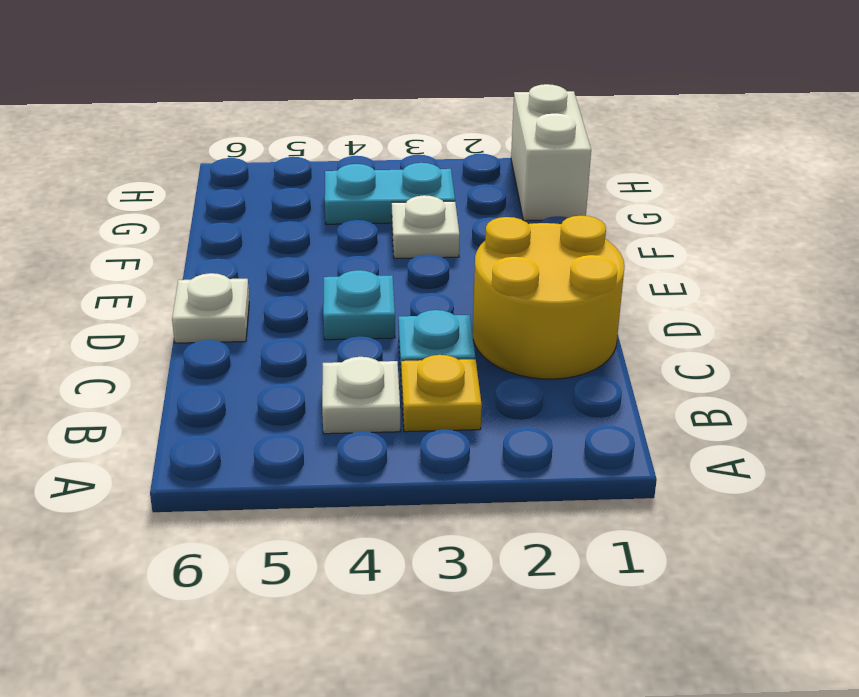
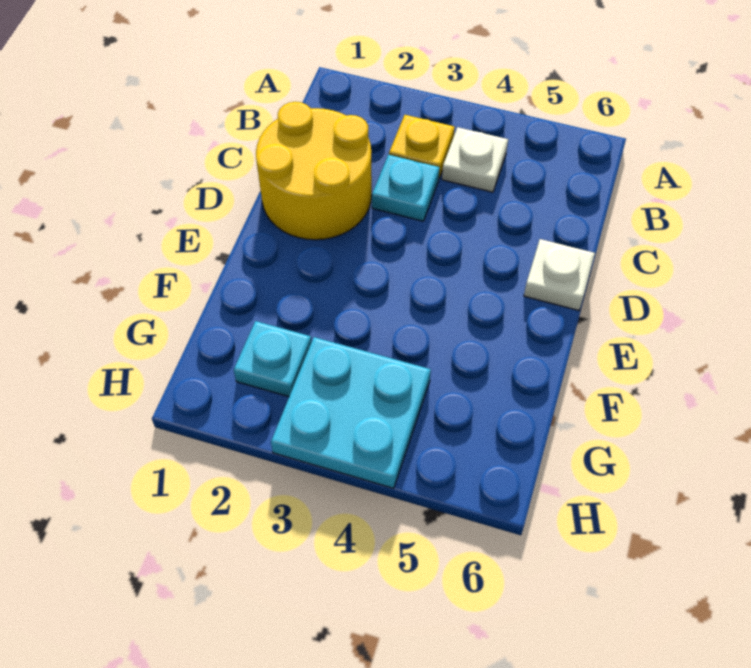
cyan 1x1 plate [323,270,395,340] -> cyan 1x1 plate moved to [234,321,311,397]
white 1x1 plate [392,195,460,259] -> none
white 1x2 brick [511,84,591,221] -> none
cyan 1x2 plate [325,163,455,224] -> cyan 2x2 plate [271,337,431,488]

